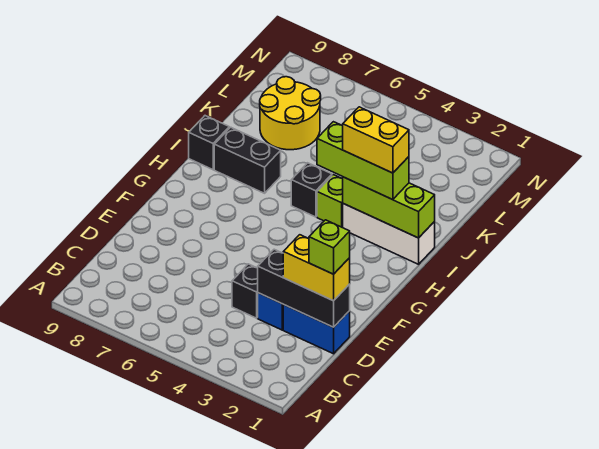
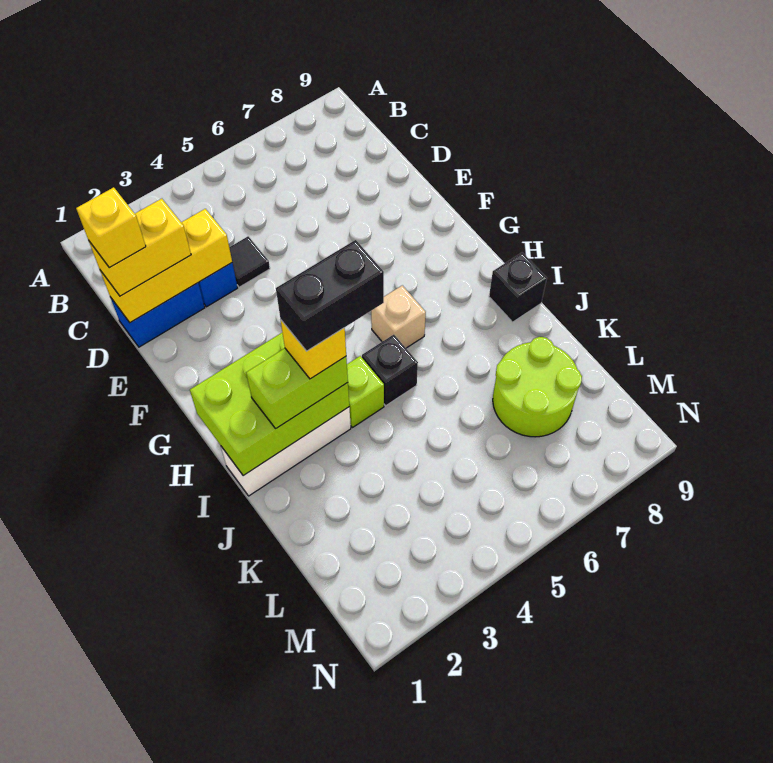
black 1x3 brick [258,249,350,327] -> yellow 1x3 brick [100,209,232,323]
lime 1x1 brick [309,220,350,274] -> yellow 1x1 brick [76,187,146,268]
black 1x1 brick [232,264,258,318] -> black 1x1 tile [229,236,270,287]
none -> tan 1x1 brick [371,285,426,348]
lime 1x3 brick [343,177,435,238] -> lime 2x3 brick [190,333,349,476]
lime 1x3 brick [317,122,409,200] -> lime 1x2 brick [246,348,348,429]
yellow 1x2 brick [343,107,409,173] -> yellow 1x1 brick [281,320,346,379]
black 1x2 brick [214,127,281,193] -> black 1x2 brick moved to [276,240,384,351]
yellow 2x2 round brick [260,77,321,150] -> lime 2x2 round brick [493,337,582,437]

